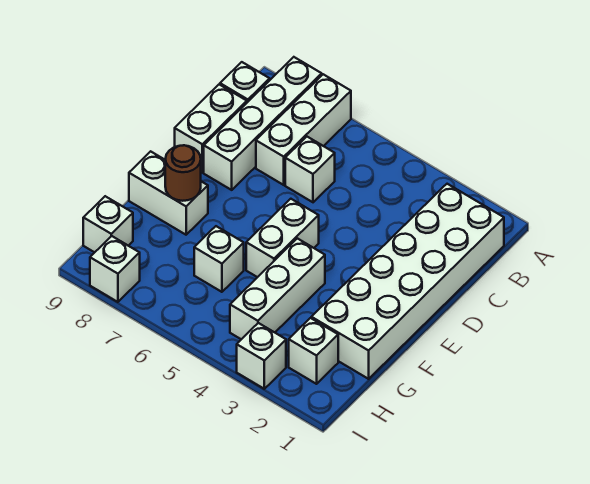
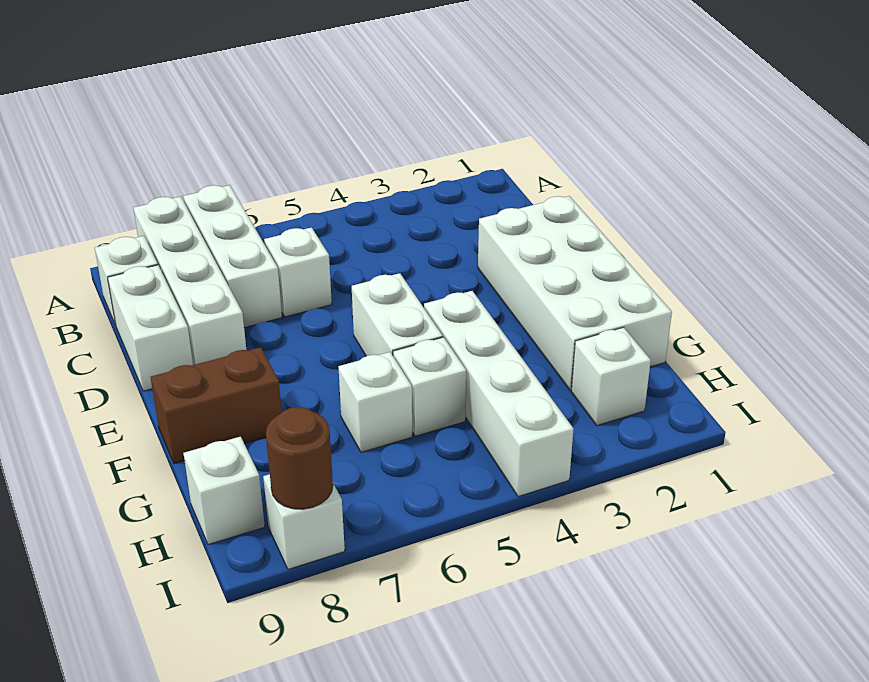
white 2x6 brick [311,184,504,379] -> white 2x4 brick [478,196,672,390]
white 1x3 brick [230,238,325,339] -> white 1x4 brick [424,291,573,497]
white 1x2 brick [129,151,208,235] -> brown 1x2 brick [151,347,282,463]
brown 1x1 round brick [165,145,201,201] -> brown 1x1 round brick moved to [266,407,333,509]
white 1x1 brick [237,323,286,389] -> white 1x1 brick moved to [393,337,466,436]

